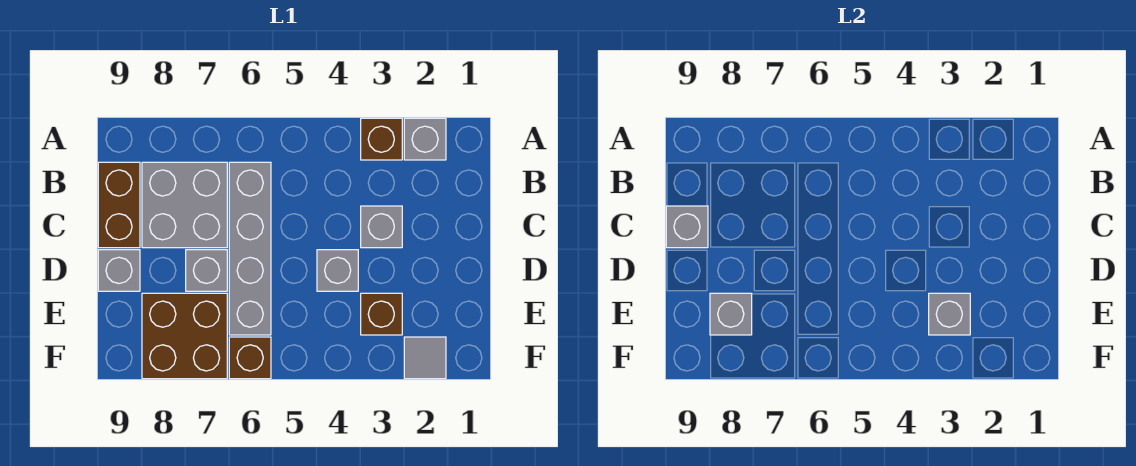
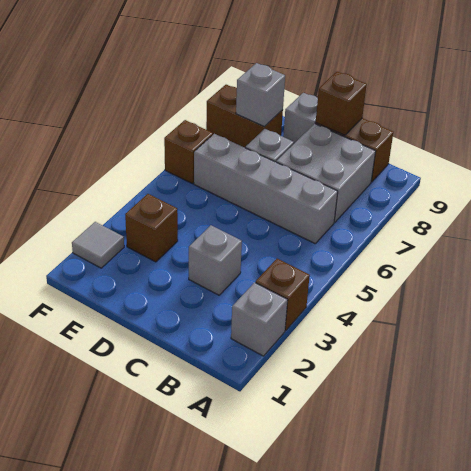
grey 1x1 brick [666,206,708,248] -> brown 1x1 brick [316,72,367,135]
grey 1x1 brick [317,250,358,291] -> none
grey 1x1 brick [929,293,970,335] -> none
brown 2x2 brick [142,293,227,379] -> brown 1x2 brick [206,85,283,148]

